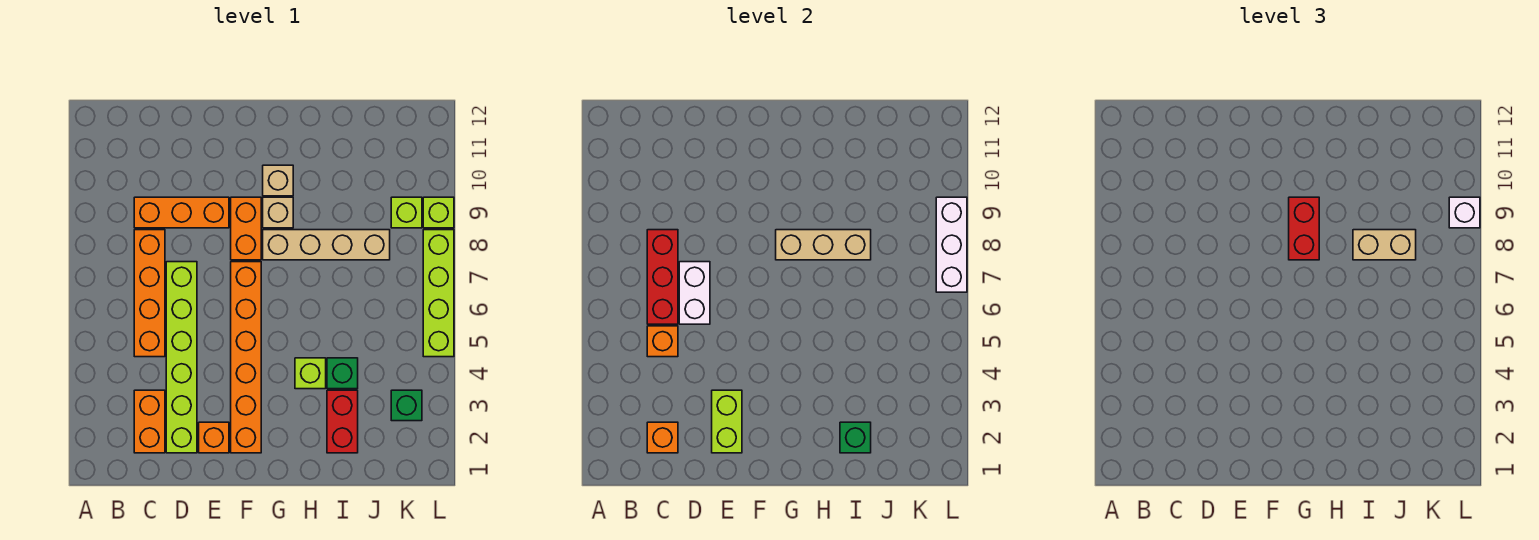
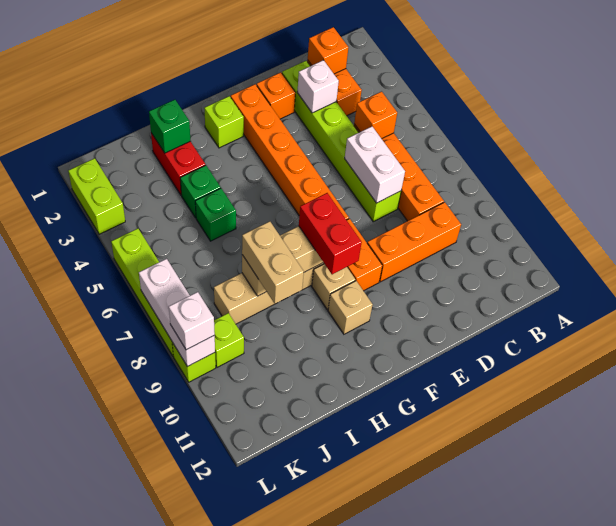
red 1x3 brick [647,230,678,324] -> none
none -> white 1x1 brick [297,60,339,113]
lime 1x2 brick [712,390,742,453] -> lime 1x2 brick moved to [68,158,125,234]
lime 1x1 brick [295,358,326,389] -> lime 1x1 brick moved to [204,96,244,148]
tan 1x2 brick [1353,230,1416,260] -> tan 1x2 brick turned to [242,221,304,304]
green 1x1 brick [391,390,422,421] -> green 1x1 brick moved to [195,188,236,241]

